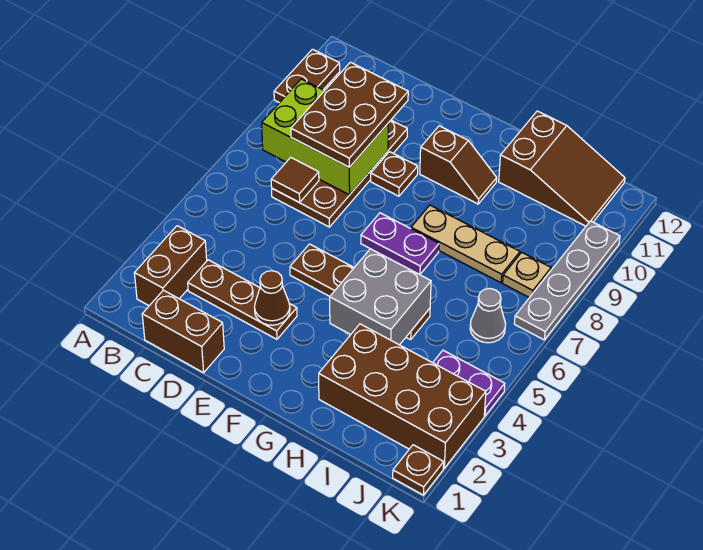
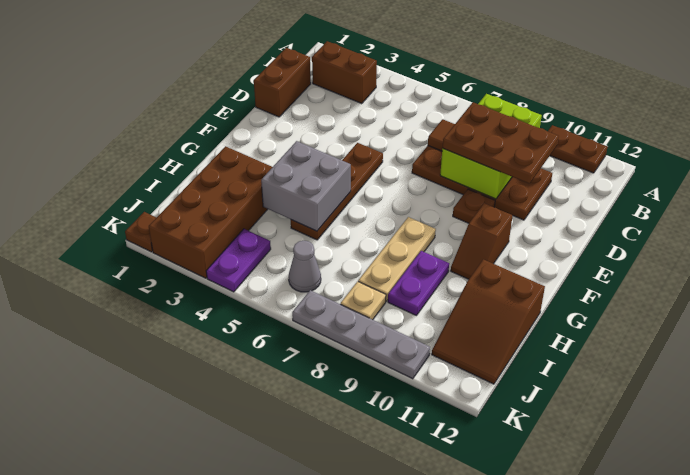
brown 1x3 plate [188,260,297,339] -> none
brown 1x1 cone [254,271,290,325] -> none
purple 1x2 plate [361,213,439,275] -> purple 1x2 plate moved to [388,251,449,315]

